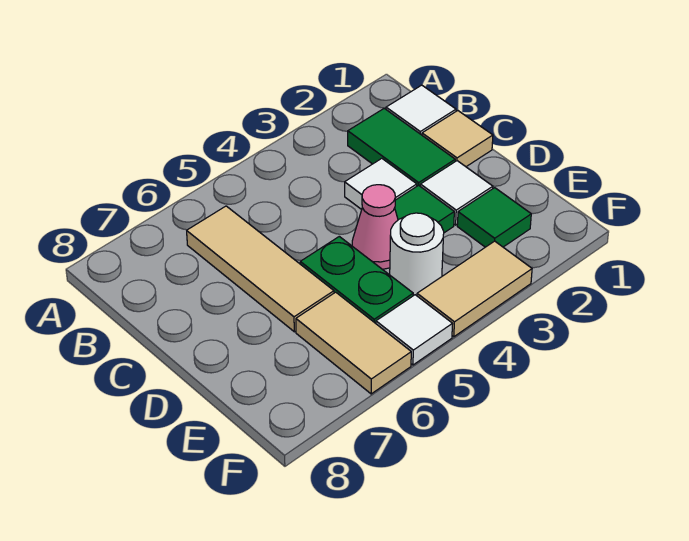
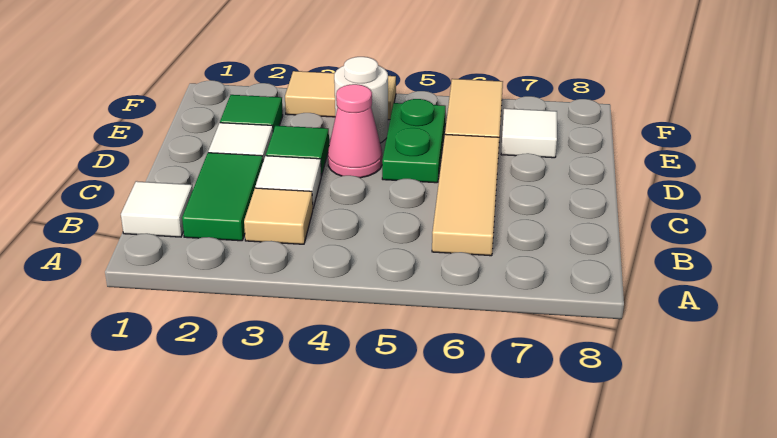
tan 1x1 tile [422,111,493,167] -> tan 1x1 tile moved to [244,188,313,244]
white 1x1 tile [376,295,452,365] -> white 1x1 tile moved to [501,109,557,158]

